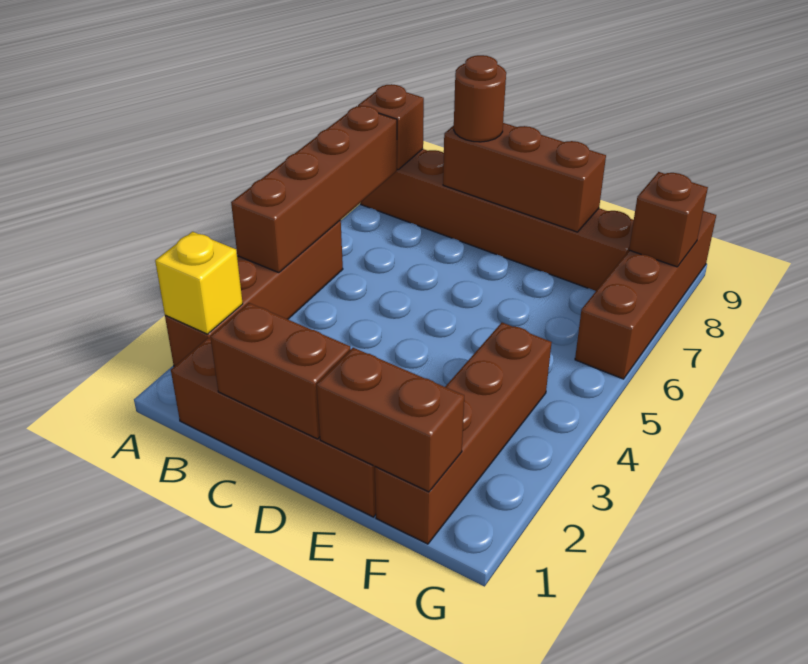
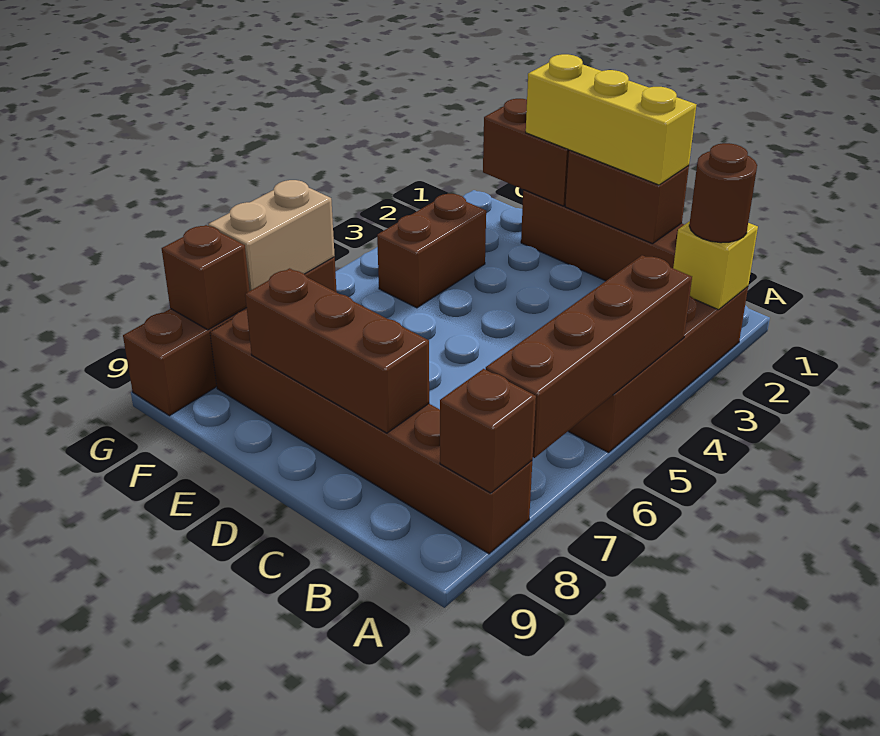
none -> yellow 1x3 brick [526,54,696,185]
brown 1x1 round brick [454,55,506,142] -> brown 1x1 round brick moved to [689,143,757,243]
brown 1x4 brick [375,323,552,544] -> brown 1x2 brick [377,194,486,308]
none -> tan 1x2 brick [208,180,335,291]

